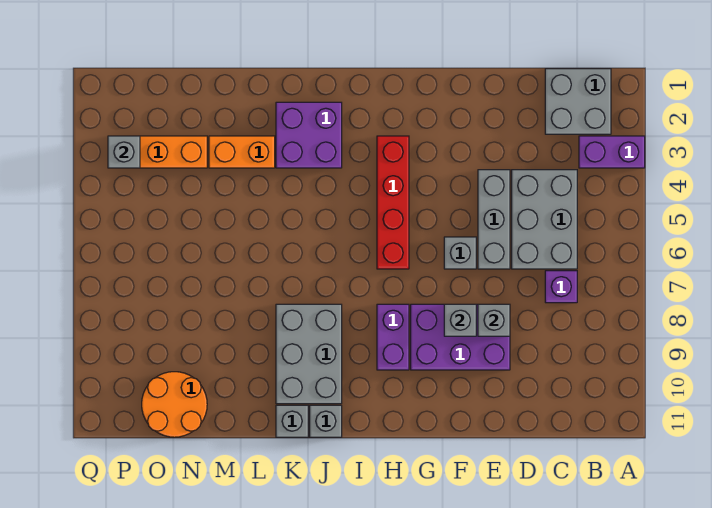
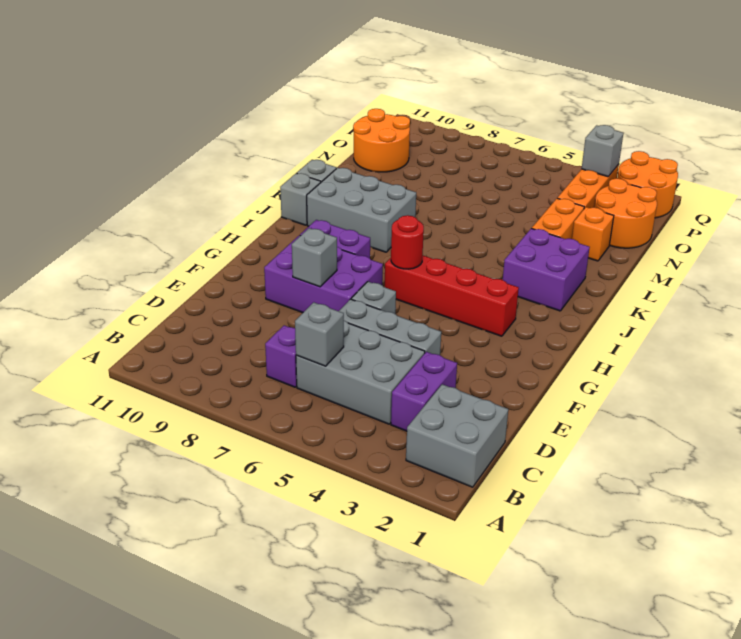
purple 1x2 brick [579,136,645,168] -> purple 1x2 brick moved to [391,352,457,431]
purple 2x3 brick [411,304,510,370] -> purple 2x3 brick turned to [264,235,383,313]
grey 1x1 brick [478,304,510,336] -> grey 1x1 brick moved to [295,302,344,366]
none -> red 1x1 round brick [391,215,424,269]
none -> orange 1x1 brick [572,207,614,261]
none -> orange 2x2 round brick [594,178,657,248]
none -> orange 2x2 round brick [617,151,678,218]

